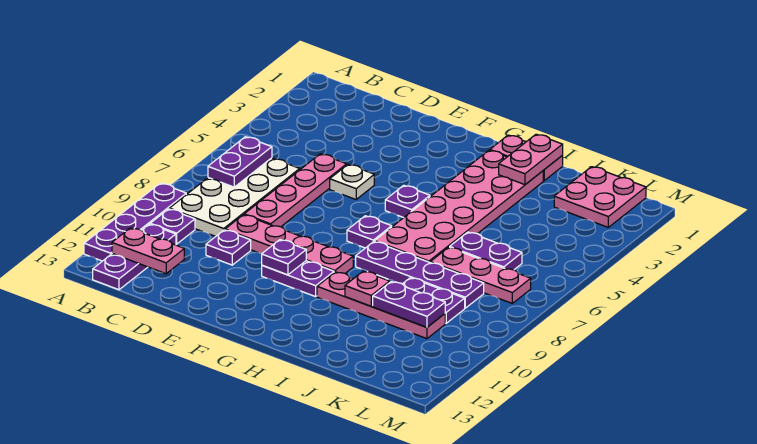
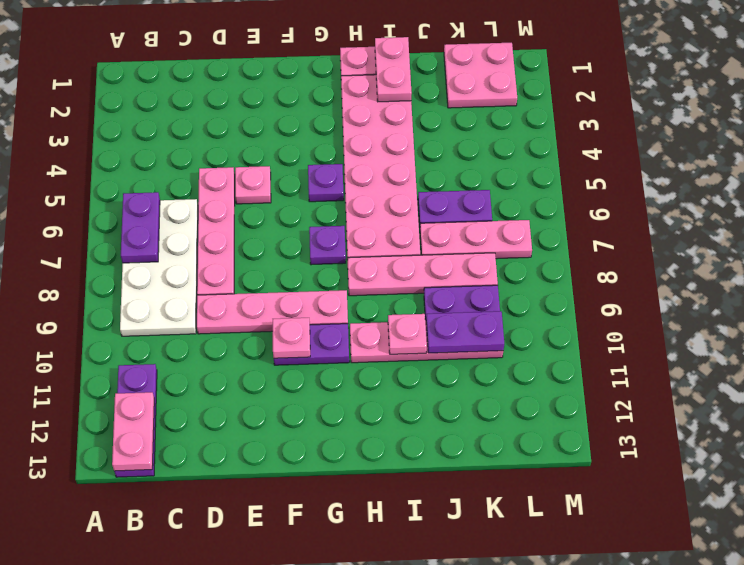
purple 1x4 plate [84,183,186,261] -> none
purple 1x1 plate [150,209,195,244] -> none
pink 1x2 plate [112,228,184,274] -> pink 1x2 plate turned to [112,392,154,471]
purple 1x1 plate [206,230,251,265] -> none
white 1x1 plate [330,164,374,199] -> pink 1x1 plate [235,166,271,204]
purple 1x1 plate [262,240,306,275] -> pink 1x1 plate [273,318,310,358]
purple 1x4 plate [356,242,484,308] -> pink 1x4 plate [347,253,498,296]

